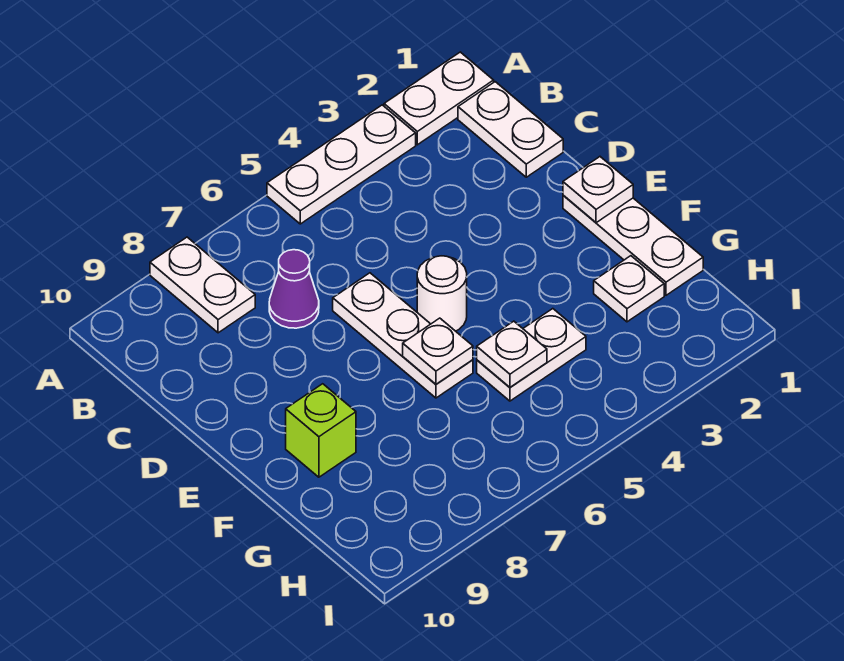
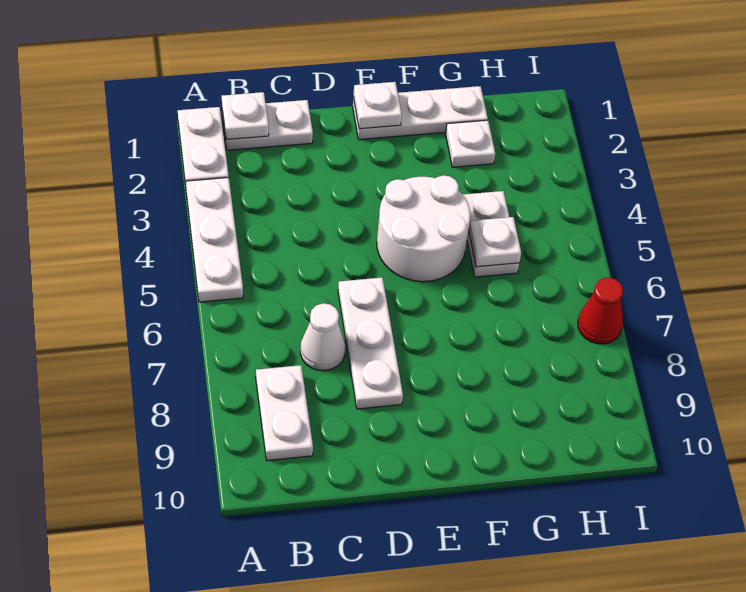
white 1x2 plate [150,237,255,333] -> white 1x2 plate turned to [256,365,313,461]
purple 1x1 cone [269,250,319,328] -> white 1x1 cone [300,303,345,371]
white 1x3 plate [333,273,473,398] -> white 1x3 plate turned to [338,278,403,409]
white 1x1 round brick [417,256,467,331] -> white 2x2 round brick [377,175,470,282]
white 1x1 plate [403,318,473,384] -> white 1x1 plate moved to [222,92,269,140]
lime 1x1 brick [286,384,356,477] -> none
none -> red 1x1 cone [578,277,623,344]

